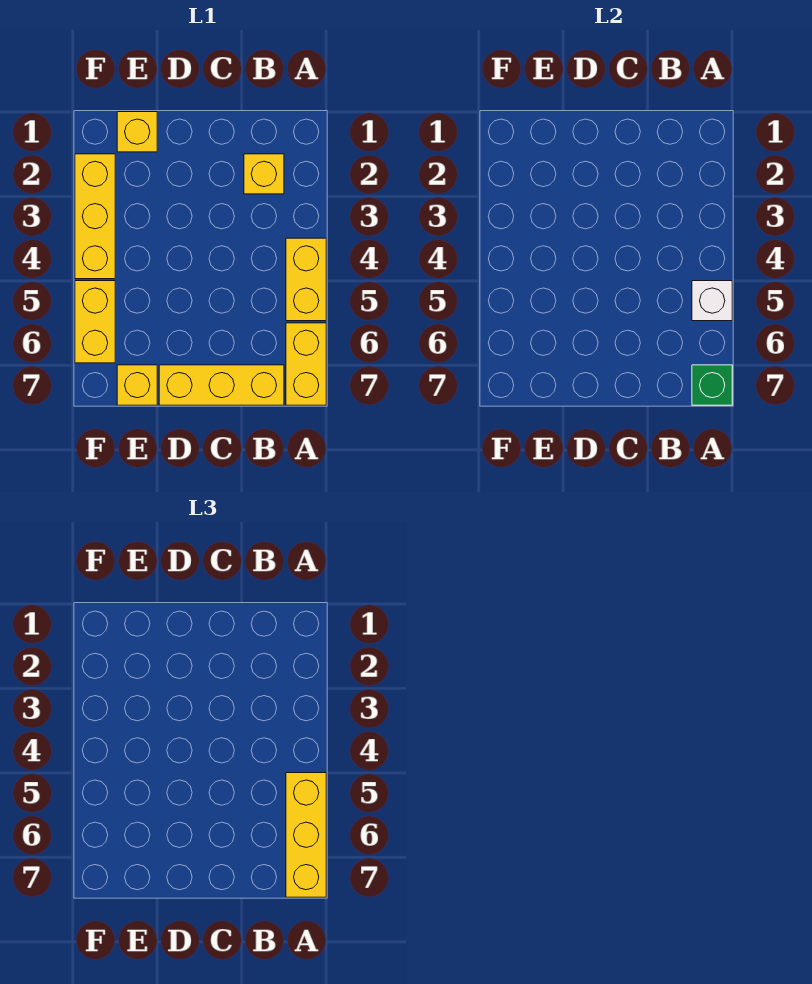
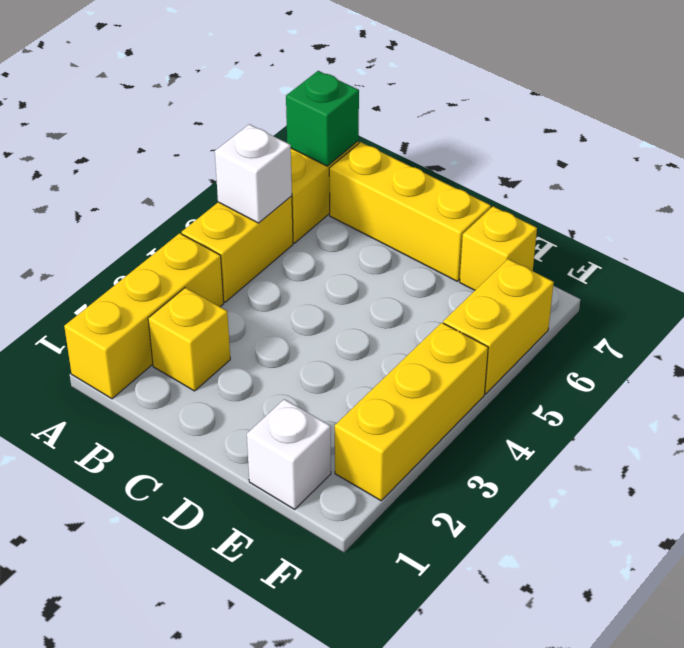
yellow 1x3 brick [286,773,326,897] -> yellow 1x3 brick moved to [64,233,224,399]
yellow 1x1 brick [117,112,157,152] -> white 1x1 brick [247,399,331,509]

